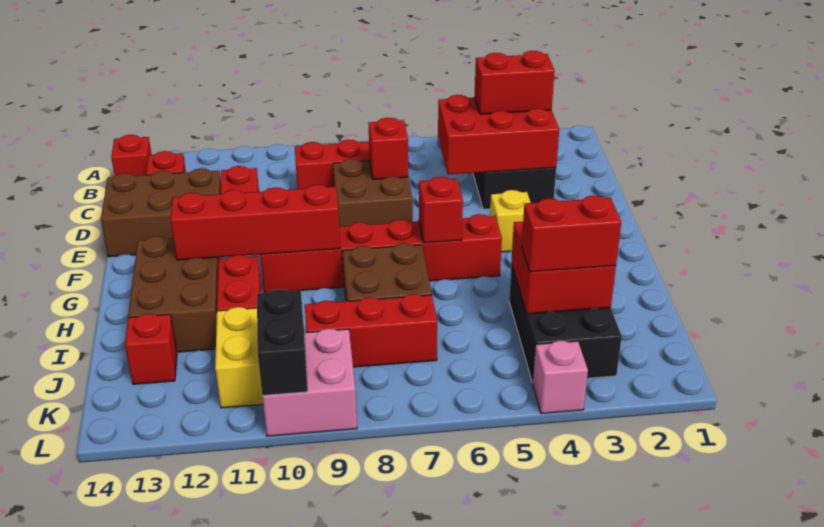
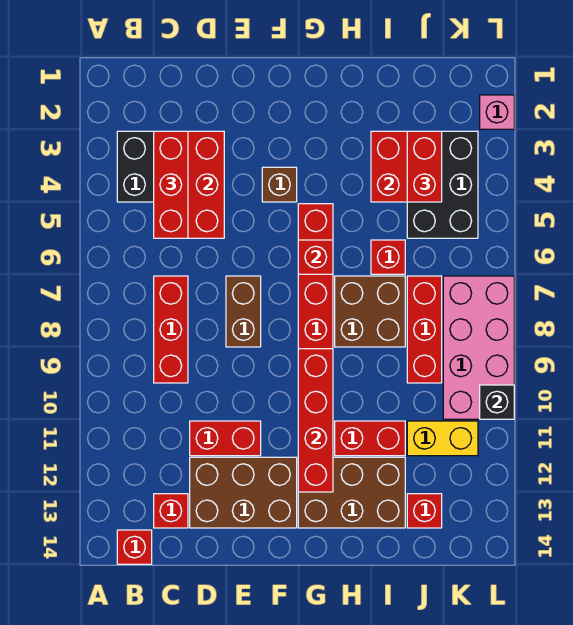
red 1x2 brick [475,51,555,114] -> red 1x3 brick [154,131,188,238]
brown 2x2 brick [333,159,413,227] -> brown 1x2 brick [226,276,261,347]
red 1x1 brick [369,118,408,179] -> red 1x1 brick moved to [371,240,405,274]
brown 2x3 brick [101,168,221,257] -> brown 2x3 brick turned to [190,457,297,528]
yellow 1x1 brick [490,190,531,252] -> brown 1x1 brick [262,167,297,202]
black 2x3 brick [509,264,622,382] -> black 2x3 brick turned to [407,131,478,238]
pink 2x2 brick [262,329,357,436] -> pink 2x4 brick [443,276,514,419]
black 1x2 brick [257,289,308,396] -> black 1x1 brick [480,385,514,419]
pink 1x1 brick [532,341,588,414] -> pink 1x1 brick moved to [480,95,514,129]

